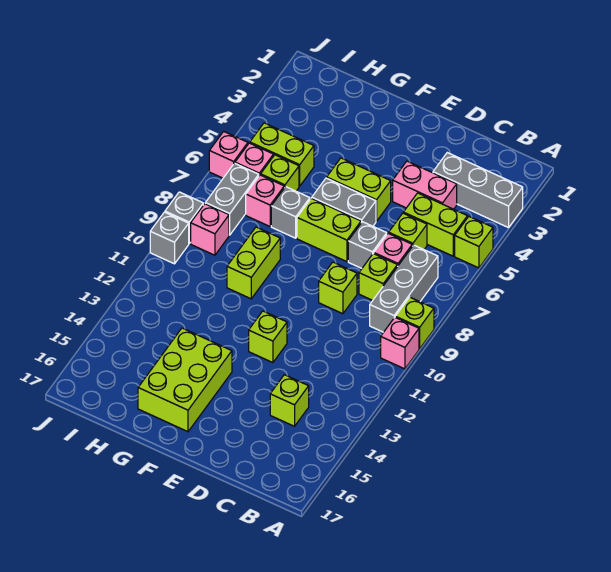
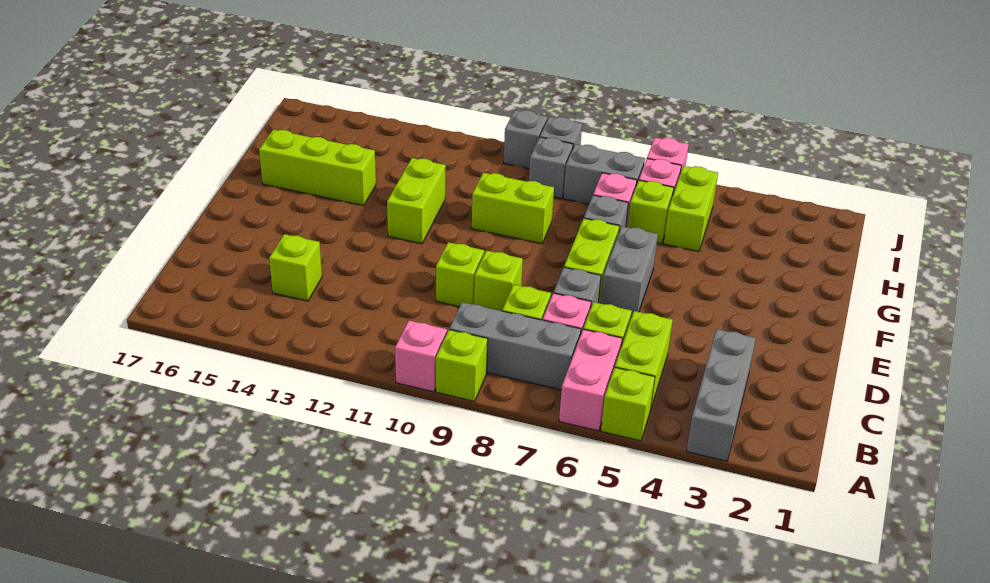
pink 1x2 brick [393,161,457,209] -> pink 1x2 brick moved to [559,329,622,431]
lime 1x2 brick [327,158,391,221] -> lime 1x2 brick moved to [387,158,446,244]
lime 1x1 brick [249,311,287,363] -> lime 1x1 brick moved to [436,242,484,307]
lime 2x3 brick [138,328,232,432] -> lime 1x3 brick [259,129,376,206]
pink 1x1 brick [191,204,229,255] -> grey 1x1 brick [529,137,573,199]

